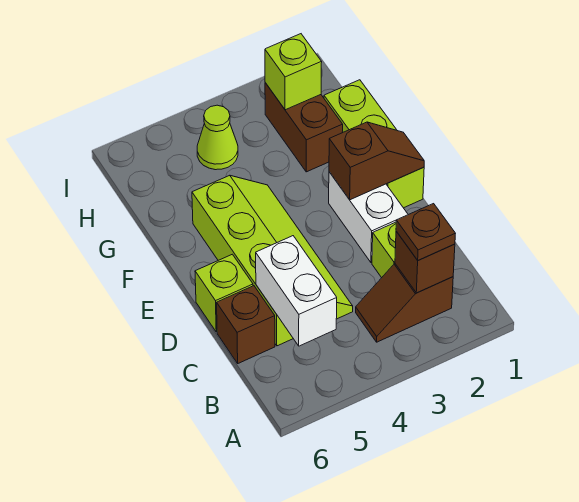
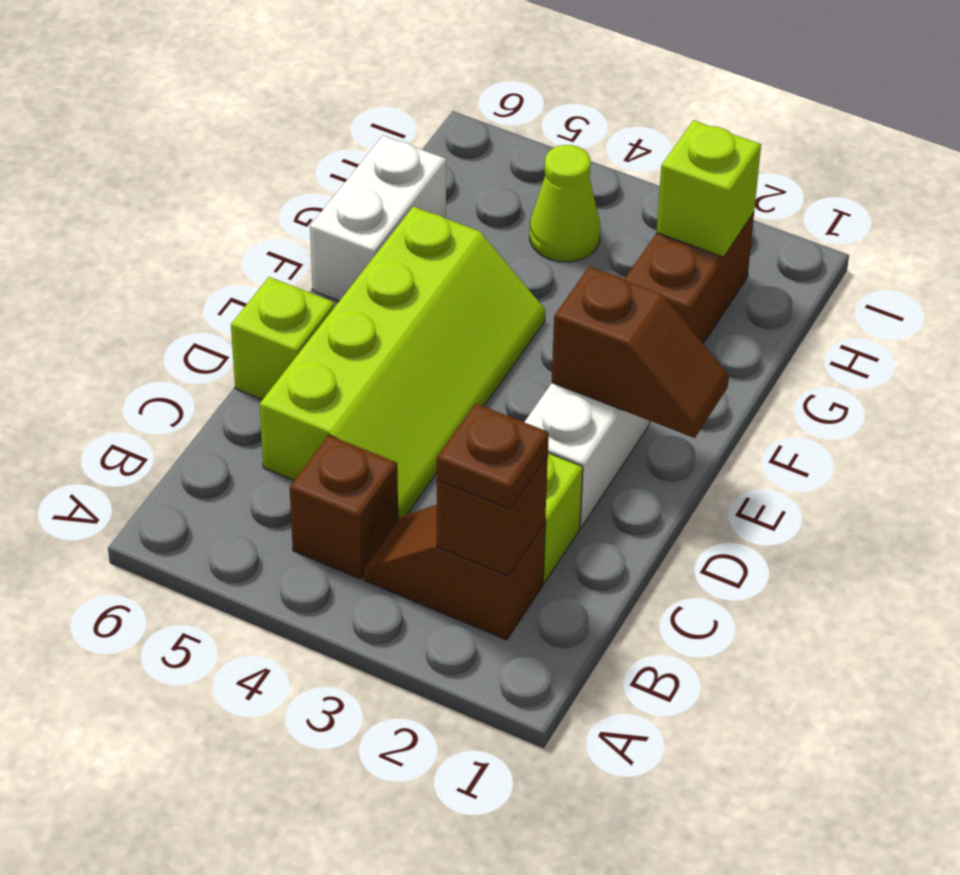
white 1x2 brick [256,236,337,346] -> white 1x2 brick moved to [310,136,446,301]
brown 1x1 brick [217,286,275,363] -> brown 1x1 brick moved to [290,435,398,579]
lime 1x3 brick [324,80,424,208] -> none

